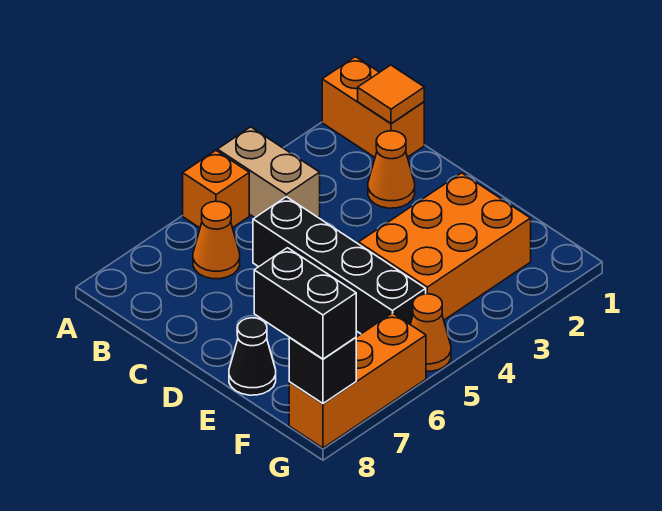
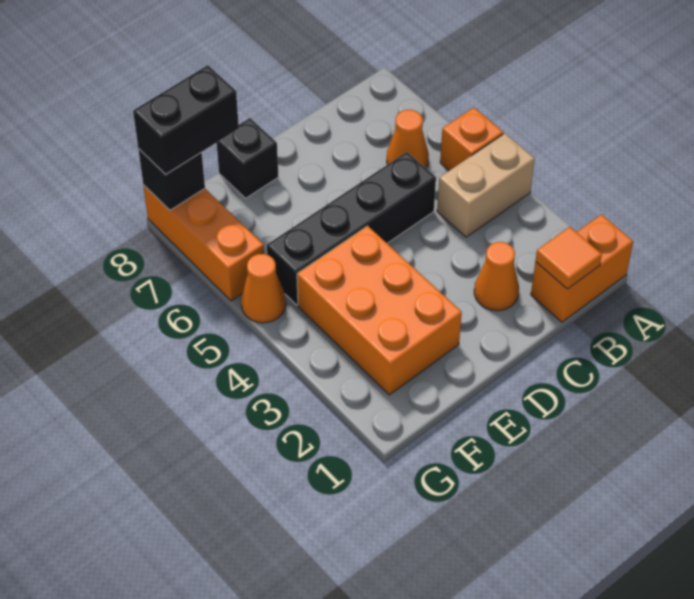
black 1x1 cone [229,318,276,395] -> black 1x1 brick [217,118,279,198]

